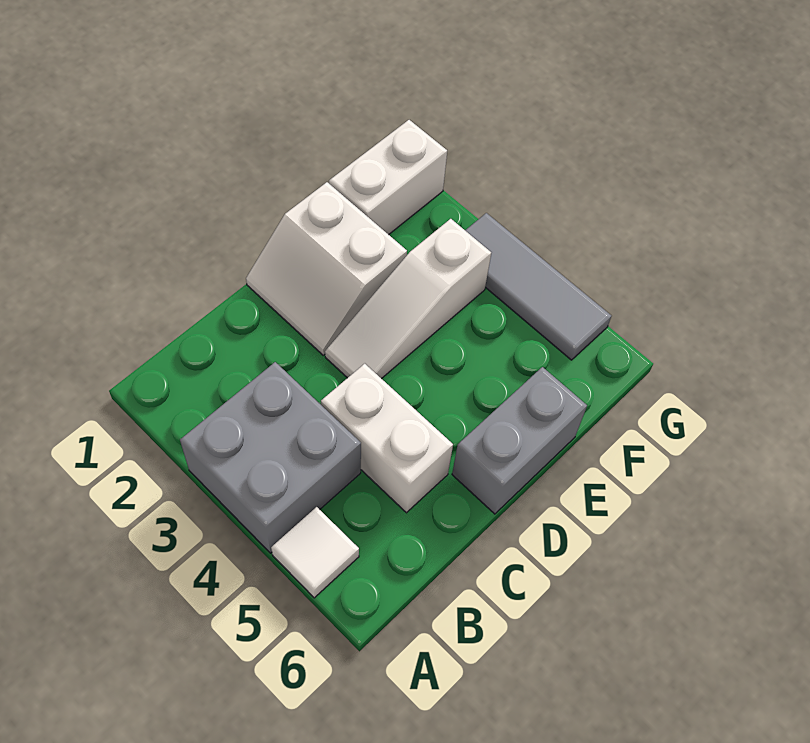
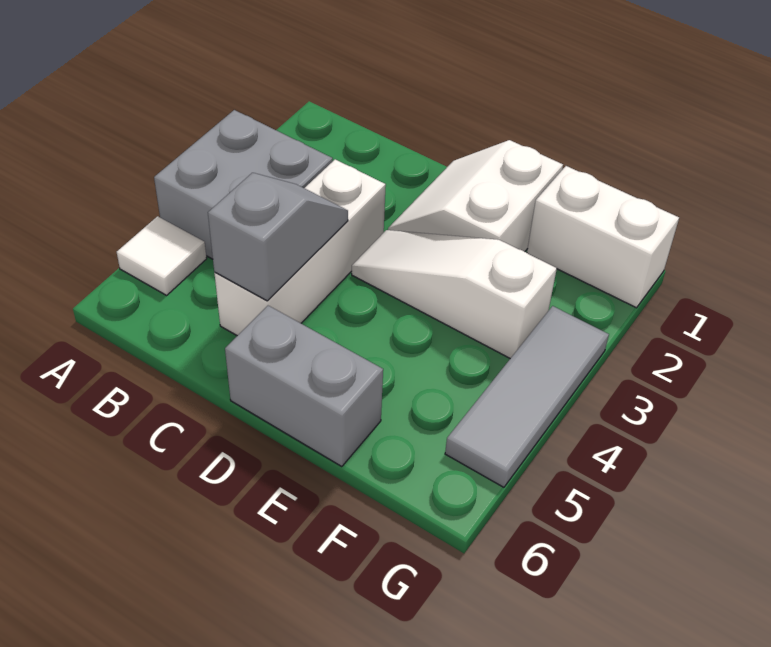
white 1x2 brick [321,364,453,513] -> white 1x3 brick [214,159,386,336]
none -> grey 1x2 slope [208,173,348,301]

